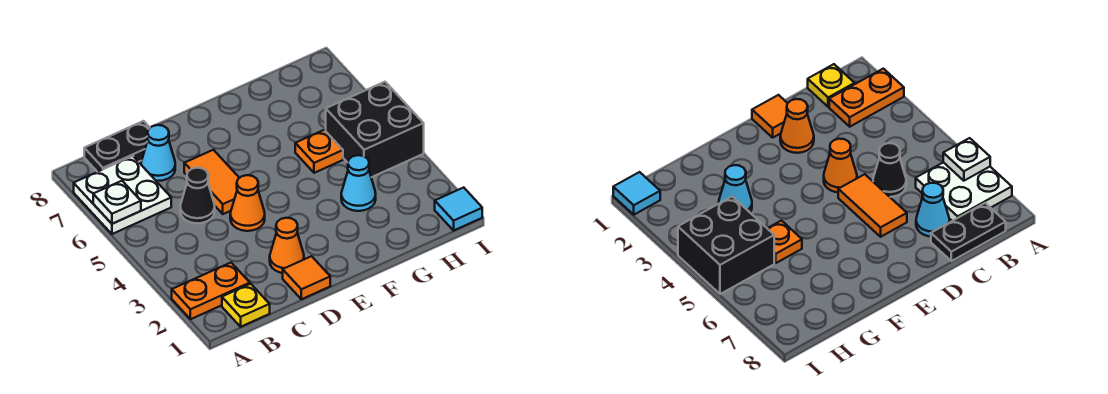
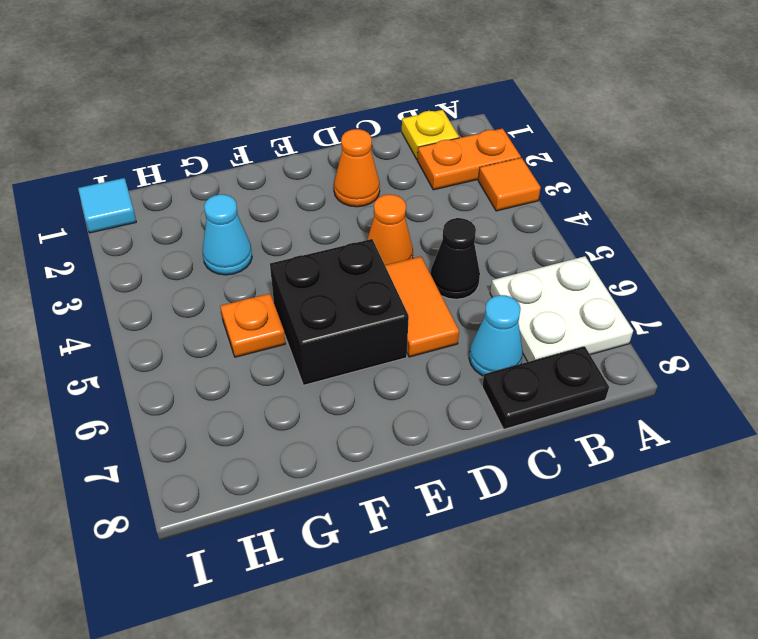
white 1x1 plate [93,181,141,224] -> none
orange 1x1 tile [283,256,330,299] -> orange 1x1 tile moved to [478,158,541,211]
black 2x2 brick [326,82,424,177] -> black 2x2 brick moved to [270,239,409,385]

